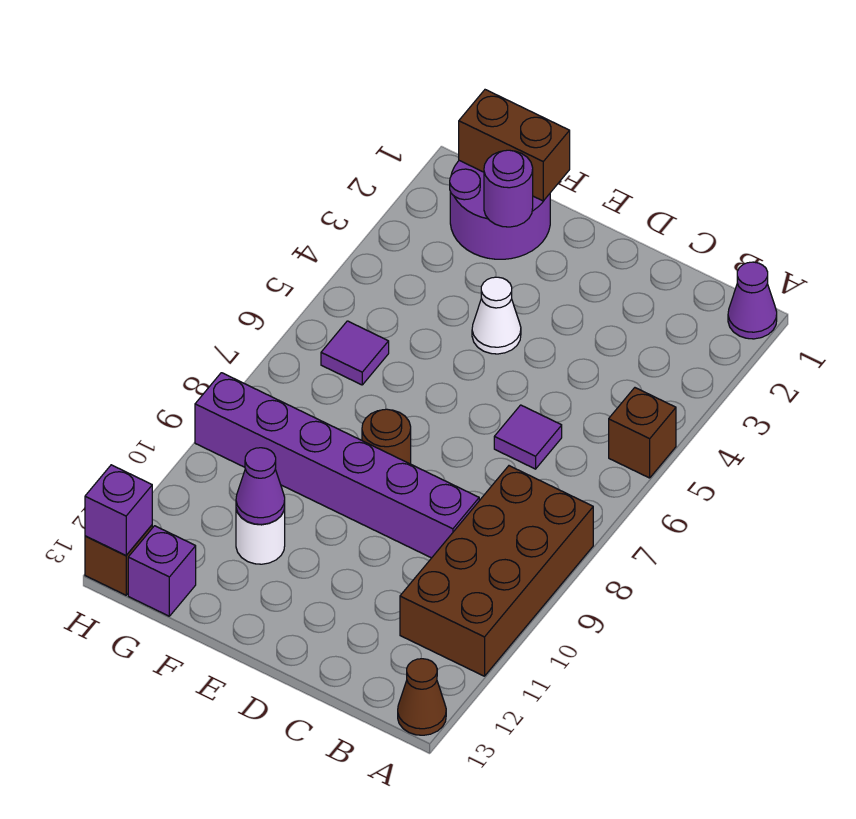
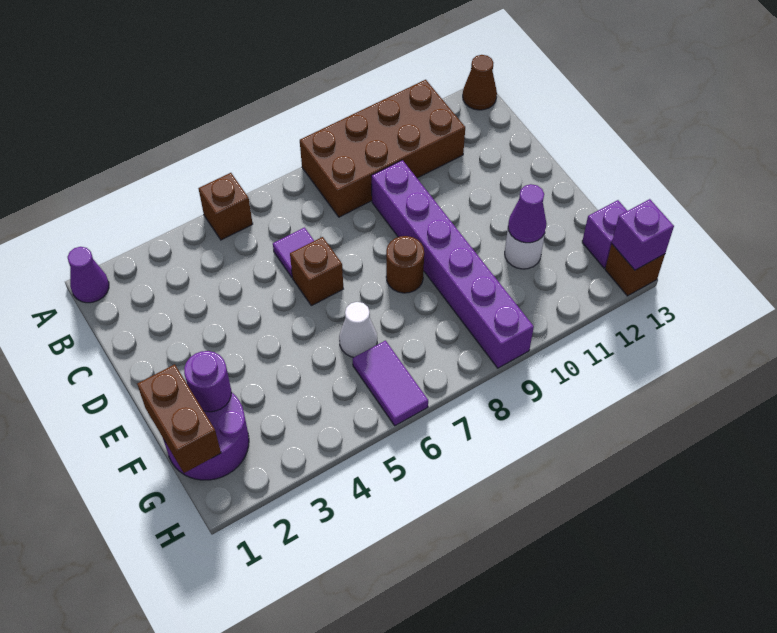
none -> brown 1x1 brick [290,237,343,306]
white 1x1 cone [472,277,521,354] -> white 1x1 cone moved to [339,302,377,357]
purple 1x1 tile [321,321,389,385] -> purple 1x2 tile [353,341,428,426]

